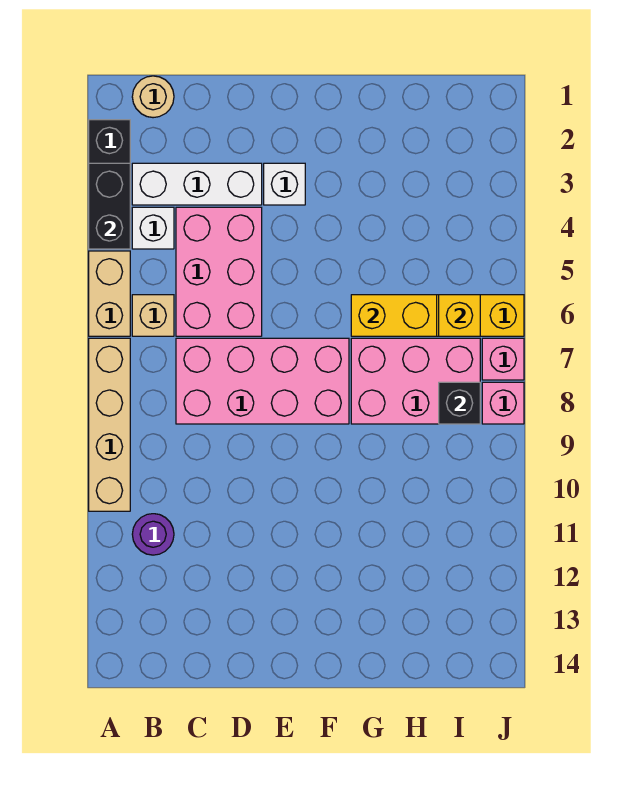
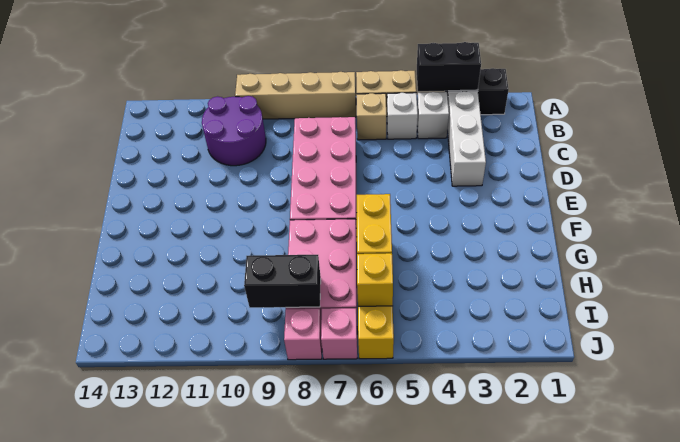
tan 1x1 round brick [132,76,174,118] -> none
purple 1x1 round brick [132,514,174,555] -> purple 2x2 round brick [202,96,266,166]
pink 2x3 brick [176,207,262,336] -> none
white 1x1 brick [264,163,305,205] -> white 1x1 brick moved to [387,93,418,139]
black 1x1 brick [439,382,480,424] -> black 1x2 brick [244,255,321,308]

